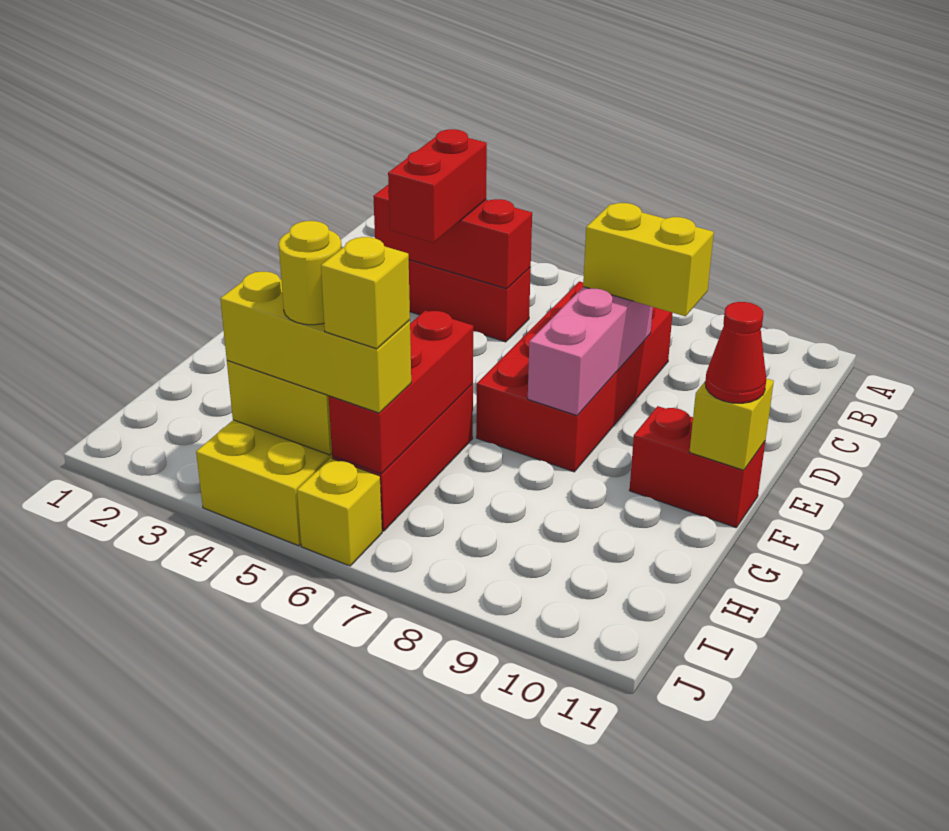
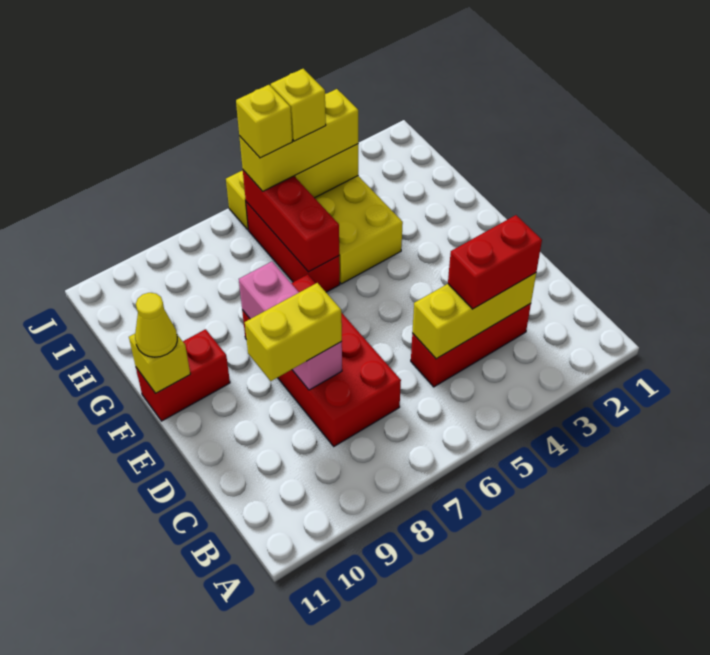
red 1x3 brick [373,185,532,289] -> yellow 1x3 brick [412,273,536,359]
red 1x2 brick [388,129,487,243] -> red 1x2 brick turned to [448,215,542,309]
red 1x1 cone [705,302,766,403] -> yellow 1x1 cone [135,293,177,357]
yellow 1x1 round brick [279,221,341,325] -> yellow 1x1 brick [271,69,326,141]

